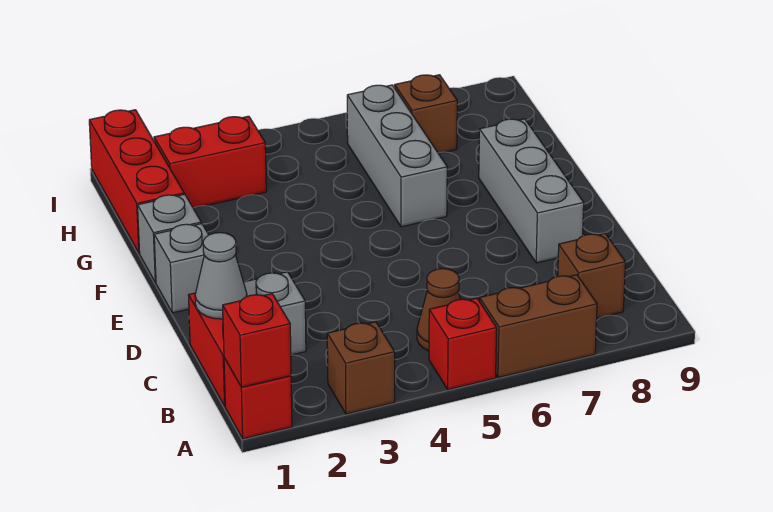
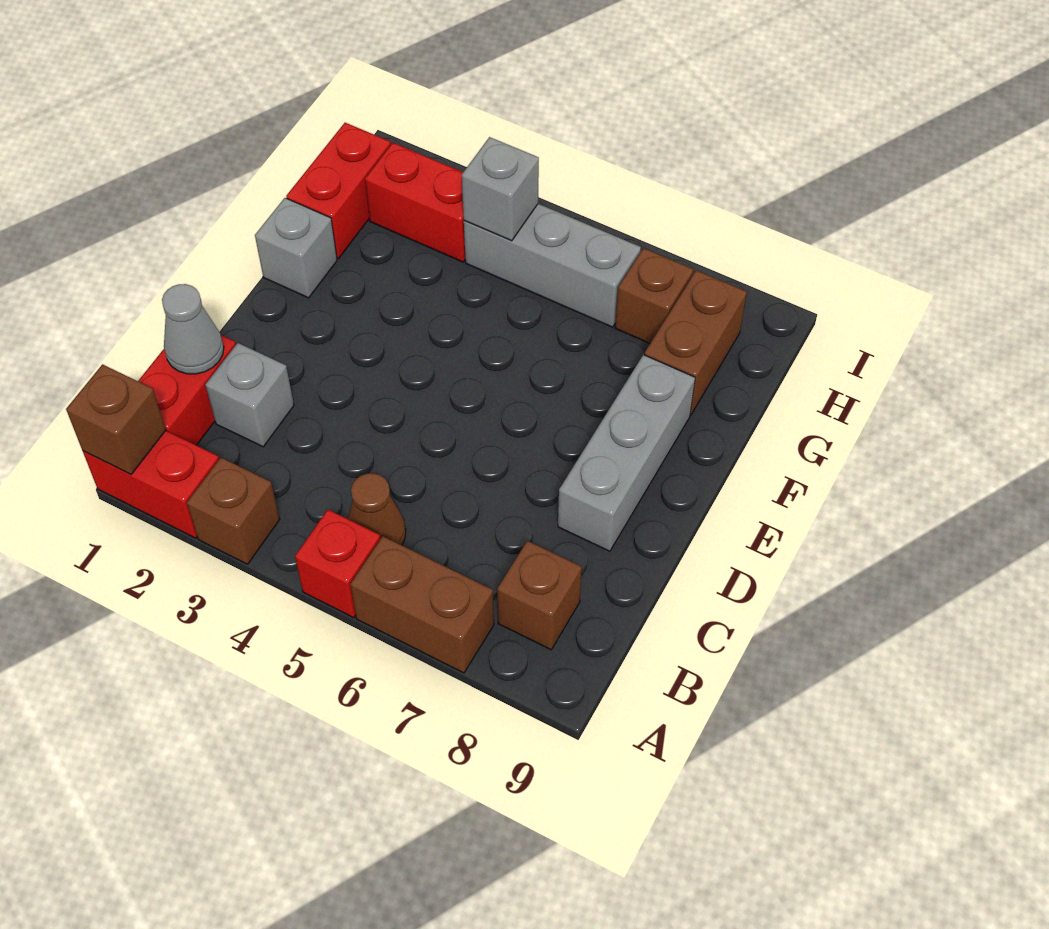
red 1x1 brick [224,358,292,439] -> red 1x2 brick [83,431,219,538]
red 1x1 brick [223,294,291,387] -> brown 1x1 brick [66,364,166,474]
grey 1x1 brick [154,223,208,313] -> grey 1x1 brick moved to [462,137,539,241]
grey 1x3 brick [347,85,447,227] -> grey 1x3 brick turned to [464,204,641,327]
red 1x3 brick [89,110,184,253] -> red 1x2 brick [286,123,391,259]
none -> brown 1x2 brick [644,270,747,415]

